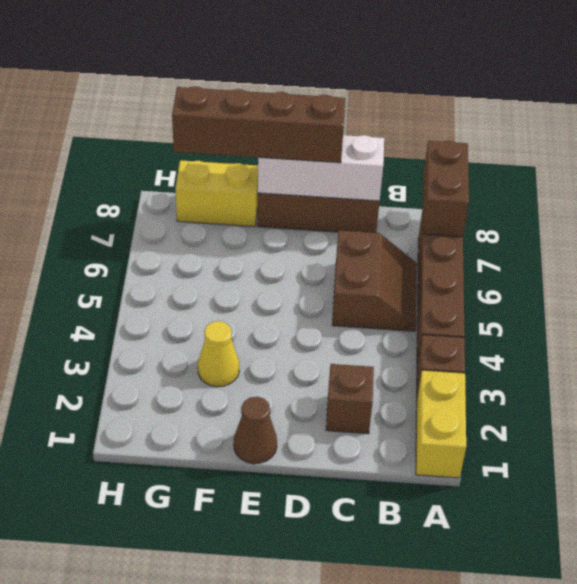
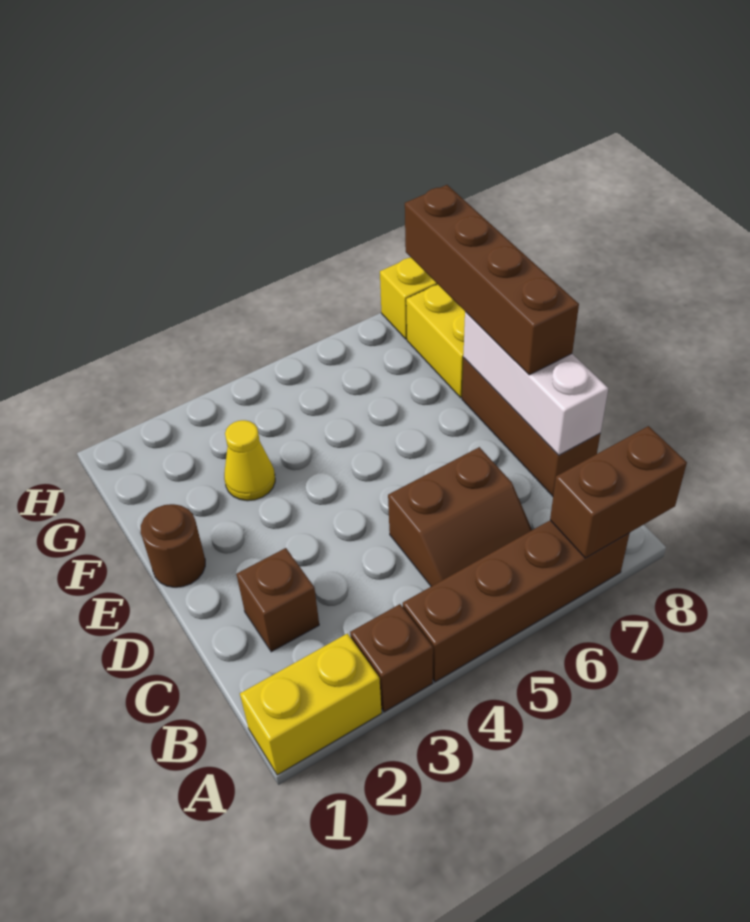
brown 1x1 cone [234,397,277,464] -> brown 1x1 round brick [141,504,205,587]
none -> yellow 1x1 brick [380,258,437,339]

